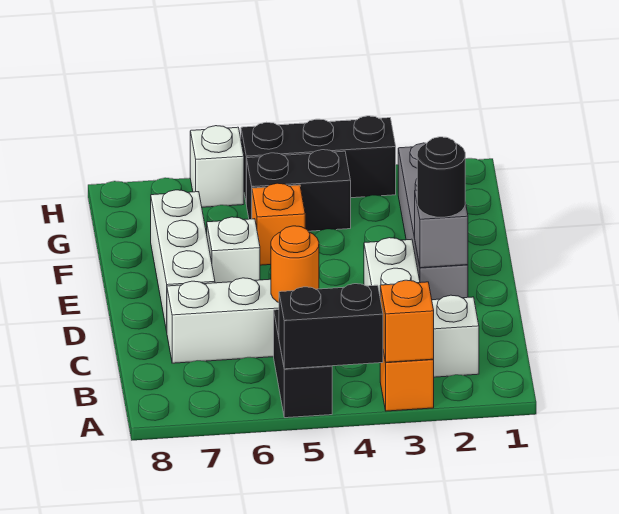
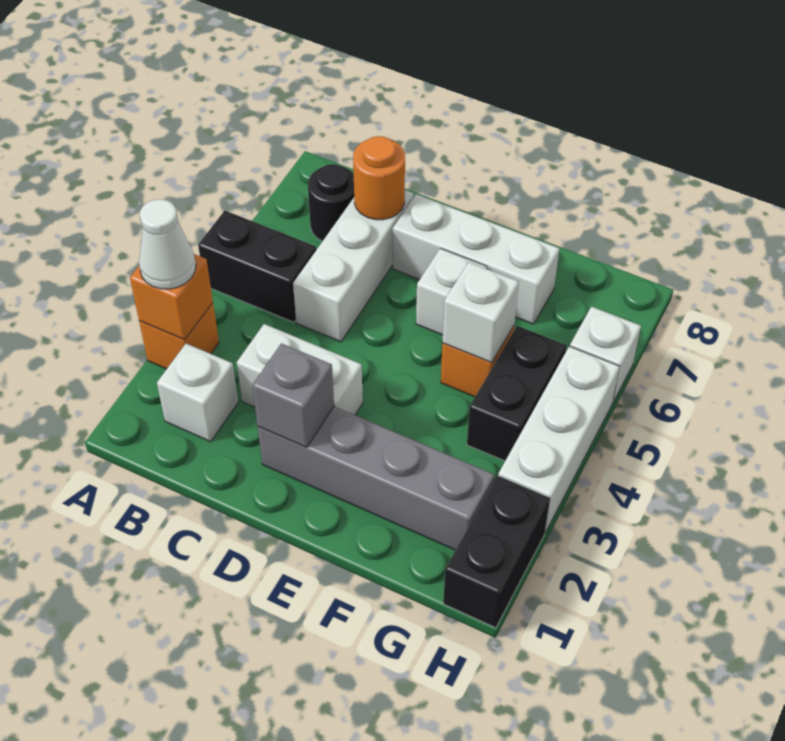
none -> white 1x1 cone [139,199,196,289]
black 1x2 brick [279,284,383,369] -> black 1x2 brick moved to [443,476,550,628]
orange 1x1 round brick [271,226,319,302] -> orange 1x1 round brick moved to [353,136,405,220]
black 1x1 round brick [417,137,465,217] -> black 1x1 round brick moved to [308,164,354,241]
none -> white 1x1 brick [442,262,519,363]
black 1x3 brick [241,116,396,204] -> white 1x3 brick [498,346,620,532]

